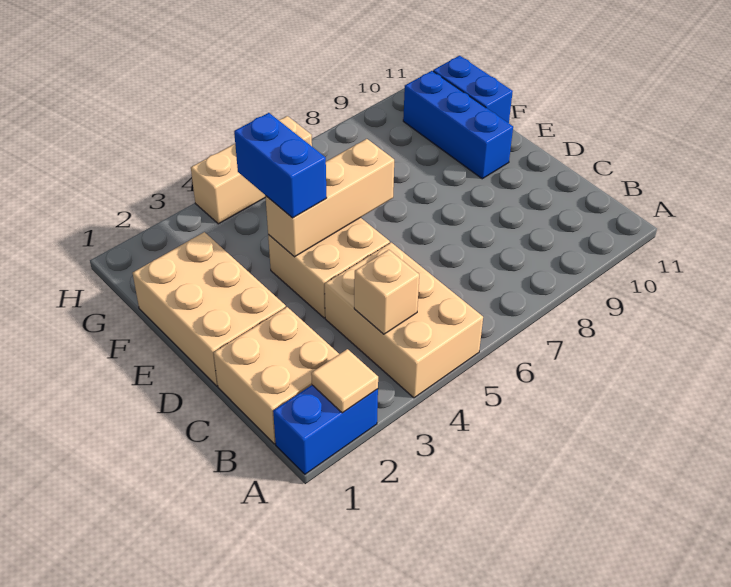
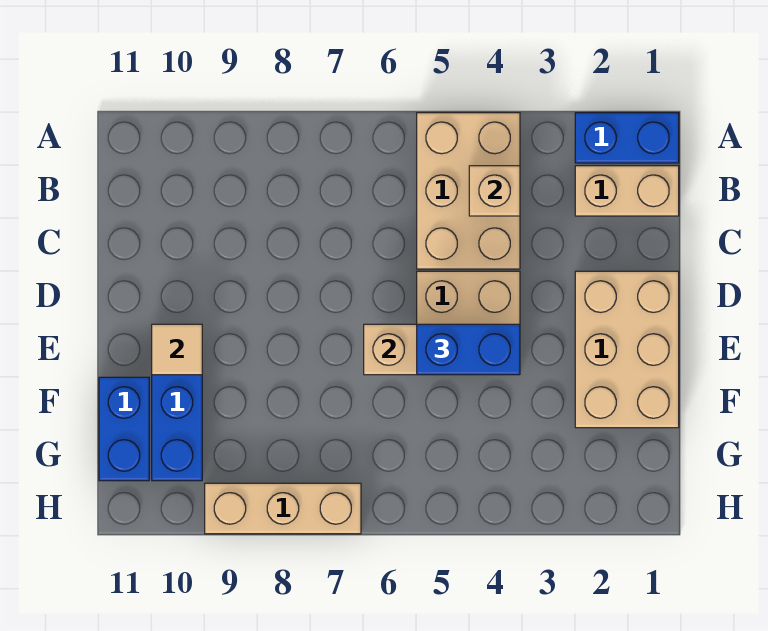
tan 1x1 tile [311,349,378,413] -> tan 1x1 tile moved to [152,324,202,375]
tan 2x2 brick [214,307,339,444] -> tan 1x2 brick [575,166,679,216]
blue 1x2 brick [234,113,327,218] -> blue 1x2 brick turned to [417,324,520,375]
tan 1x3 brick [191,116,312,224] -> tan 1x3 brick moved to [205,483,361,534]

